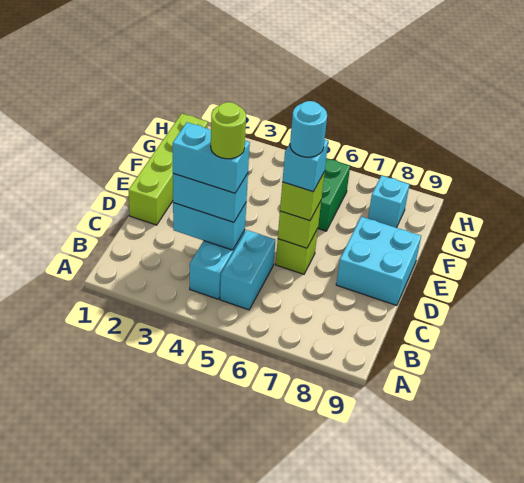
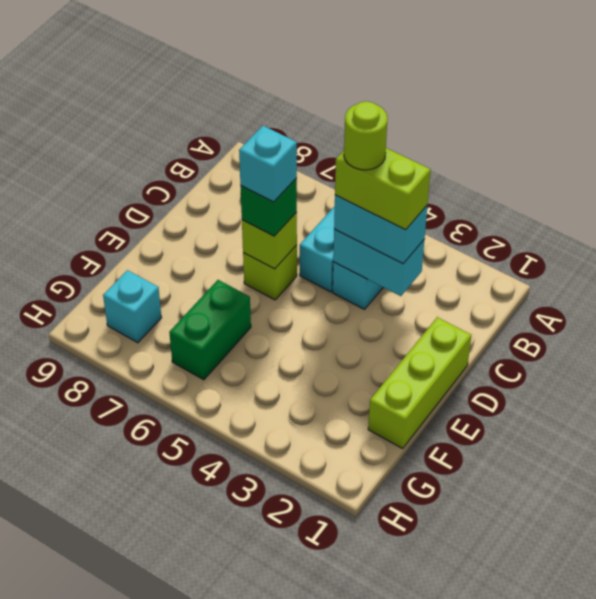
cyan 1x2 brick [173,122,250,193] -> lime 1x2 brick [335,148,431,230]
lime 1x4 brick [128,114,208,225] -> lime 1x3 brick [368,317,471,449]
lime 1x1 brick [280,172,325,221] -> green 1x1 brick [240,178,297,236]
cyan 1x1 round brick [290,101,327,157] -> none
cyan 2x2 brick [336,217,421,305] -> none

